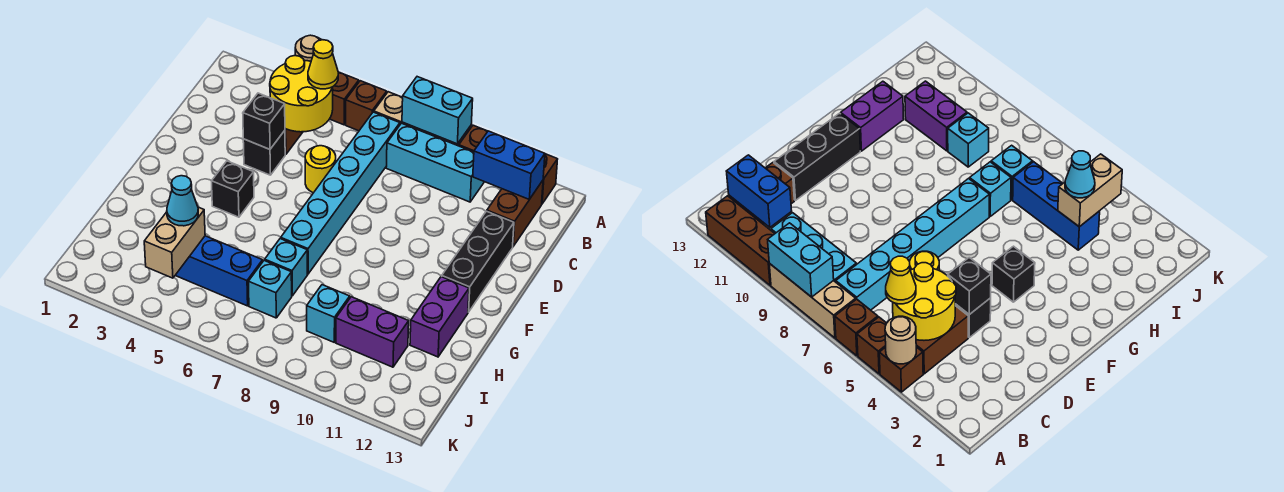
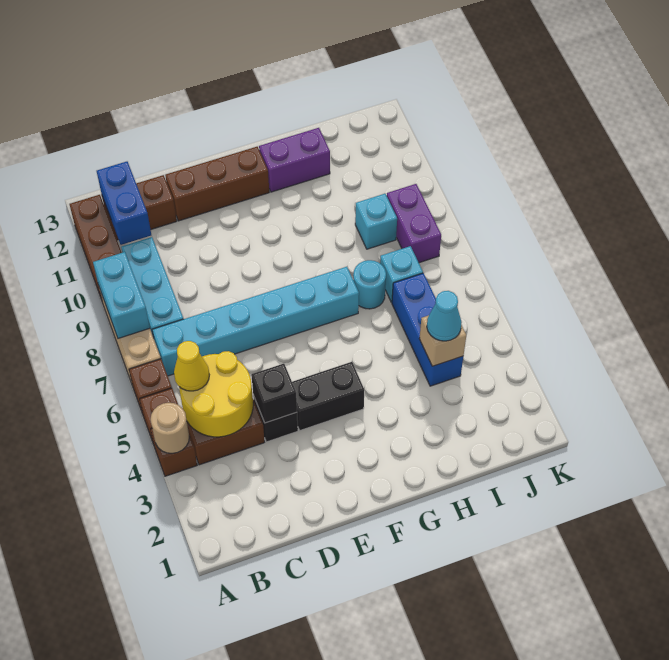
yellow 1x1 round brick [305,146,336,193] -> none
black 1x3 brick [441,211,514,312] -> brown 1x3 brick [165,147,269,221]
black 1x1 brick [212,161,254,217] -> black 1x2 brick [292,362,364,430]
cyan 1x1 brick [265,239,307,296] -> cyan 1x1 round brick [353,260,386,309]
tan 1x2 brick [144,207,205,278] -> tan 1x1 brick [419,315,466,366]
purple 1x2 brick [336,297,409,367] -> purple 1x2 brick moved to [387,184,441,263]

